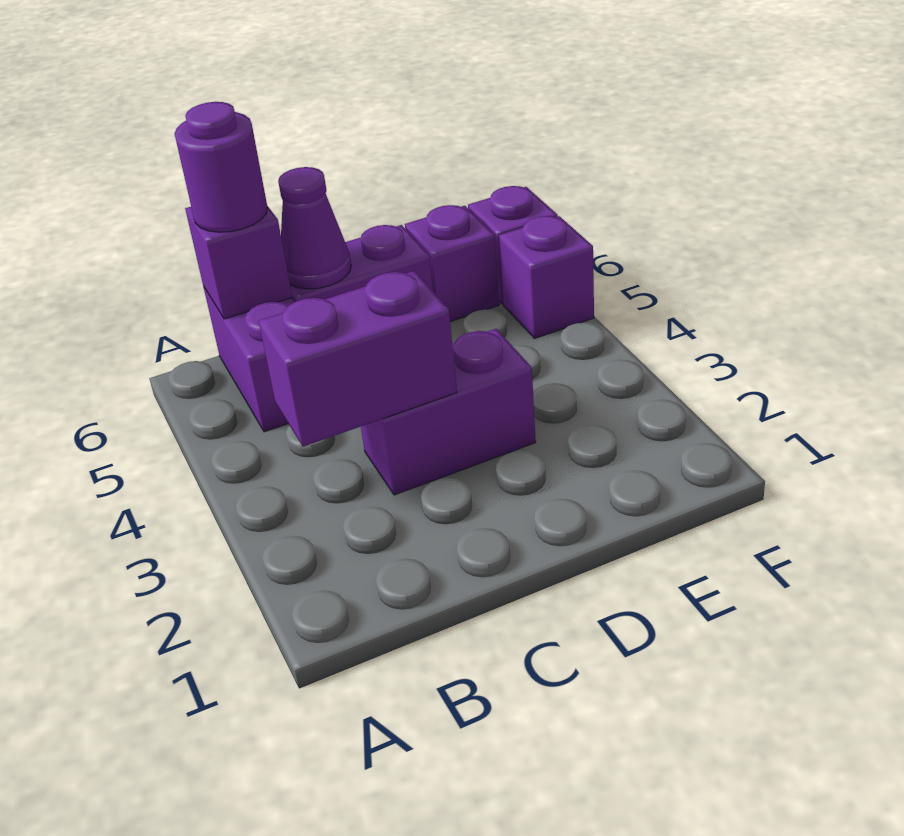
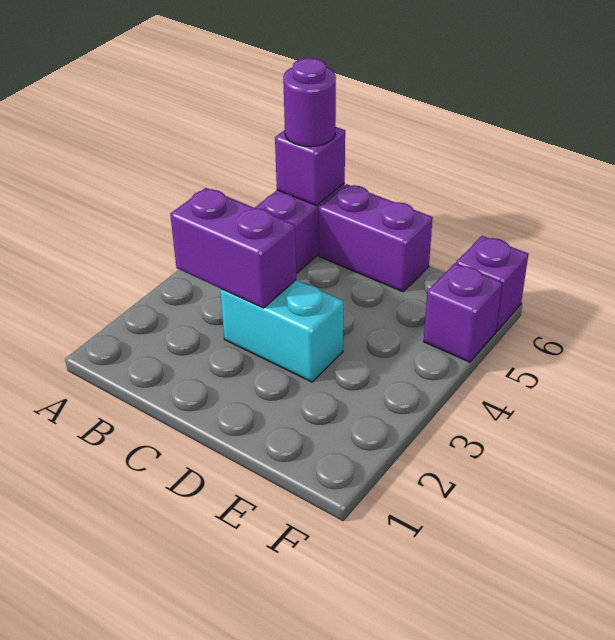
purple 1x2 brick [361,329,536,495] -> cyan 1x2 brick [220,280,343,382]
purple 1x1 cone [278,167,351,289] -> none
purple 1x1 brick [405,205,499,322] -> none

